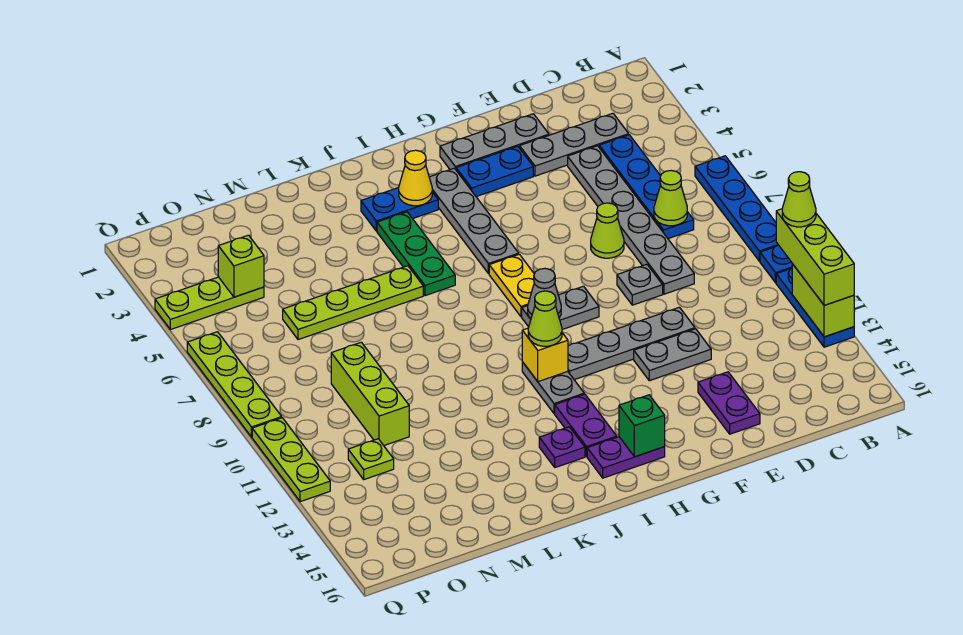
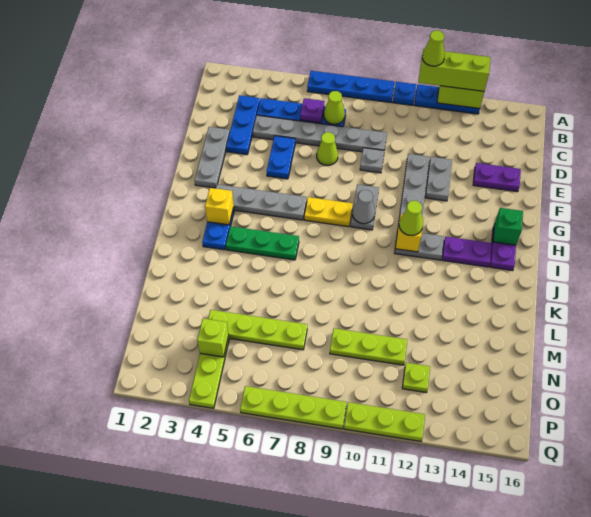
grey 1x3 plate [520,113,629,176] -> blue 1x3 plate [226,95,260,155]
blue 1x2 plate [456,146,533,197] -> blue 1x2 plate moved to [267,136,295,179]
yellow 1x1 cone [399,150,432,206] -> yellow 1x1 brick [205,188,234,225]
purple 1x1 plate [539,427,585,468] -> purple 1x1 plate moved to [300,98,325,123]
lime 1x4 plate [283,266,423,340] -> lime 1x4 plate turned to [208,310,307,350]
lime 1x3 brick [331,342,409,445] -> lime 1x3 plate [330,328,407,365]

